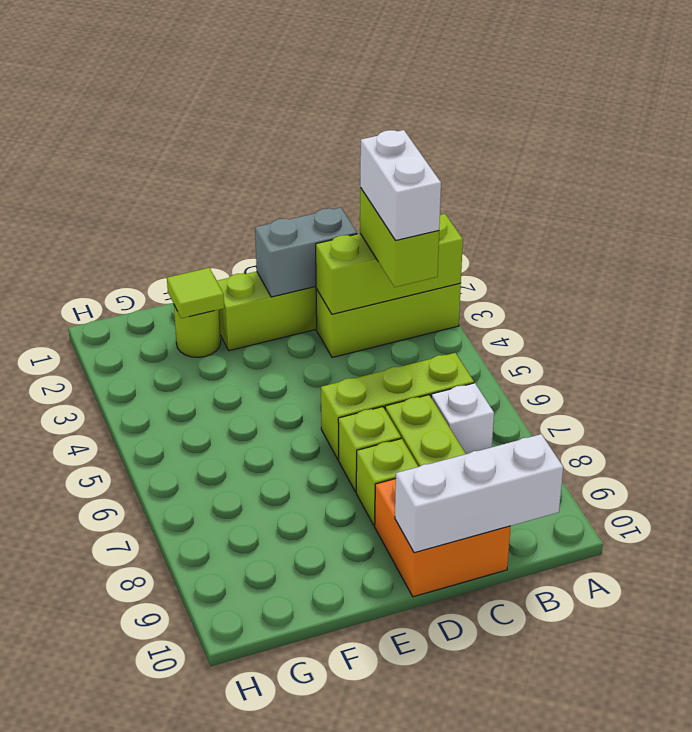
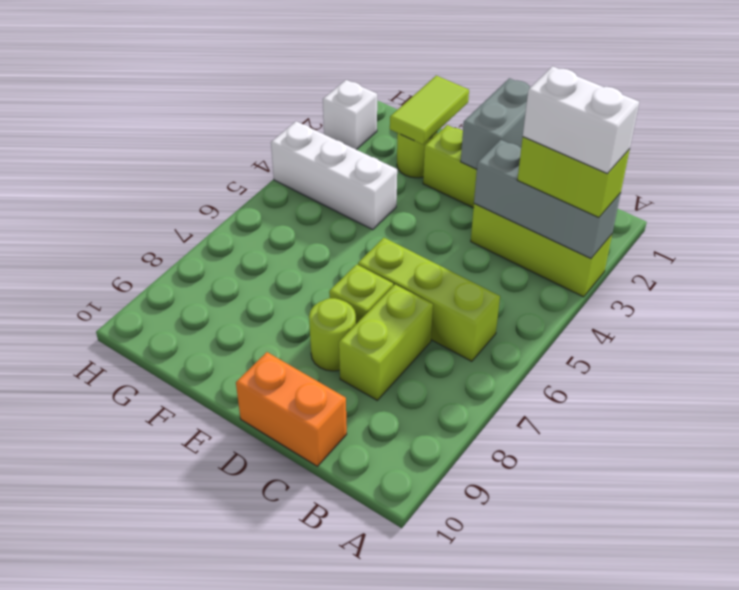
lime 1x3 brick [316,214,463,314] -> grey 1x3 brick [474,140,621,258]
lime 1x2 brick [360,188,439,287] -> lime 1x2 brick turned to [517,137,630,217]
white 1x2 brick [360,130,441,241] -> white 1x2 brick turned to [523,66,639,173]
white 1x1 brick [431,383,494,454] -> white 1x1 brick moved to [323,80,377,150]
white 1x3 brick [395,434,563,553] -> white 1x3 brick moved to [271,121,397,230]
grey 1x2 brick [255,208,357,297] -> grey 1x2 brick turned to [461,78,531,169]
orange 2x2 brick [375,479,510,597] -> orange 1x2 brick [236,352,347,466]
lime 1x1 brick [356,439,418,526] -> lime 1x1 round brick [309,298,356,371]
lime 1x1 tile [167,268,224,318] -> lime 1x2 tile [390,76,469,144]

